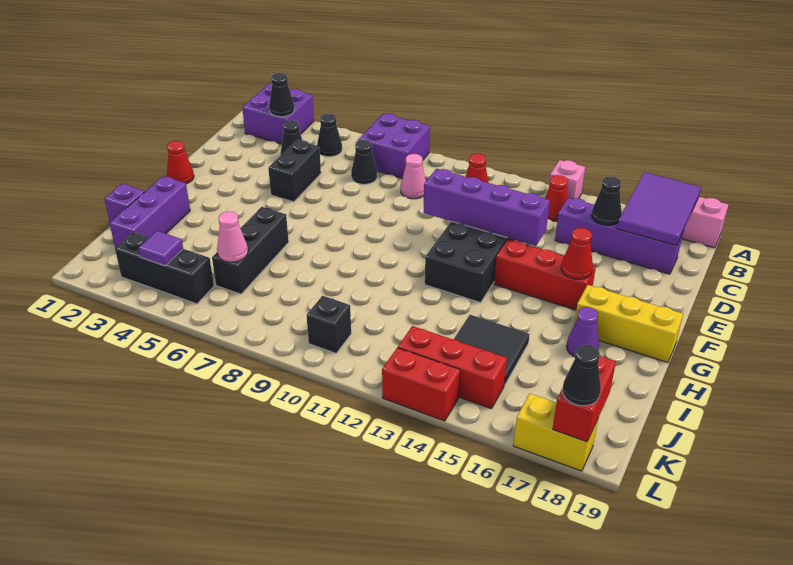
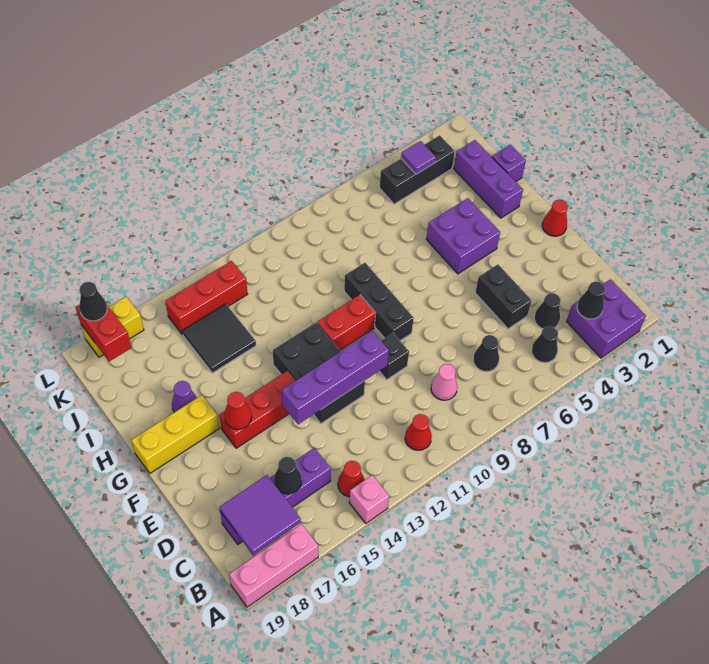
purple 2x2 brick [359,113,430,178] -> purple 2x2 brick moved to [426,198,500,274]
purple 2x3 tile [617,172,701,246] -> purple 2x2 tile [219,475,301,555]
black 1x3 brick [212,207,289,294] -> black 1x3 brick moved to [344,263,414,341]
pink 1x1 cone [217,211,248,262] -> none
black 1x1 brick [307,296,351,353] -> black 1x1 brick moved to [380,333,409,380]
red 1x2 brick [382,348,460,421] -> red 1x2 brick moved to [317,295,376,350]

